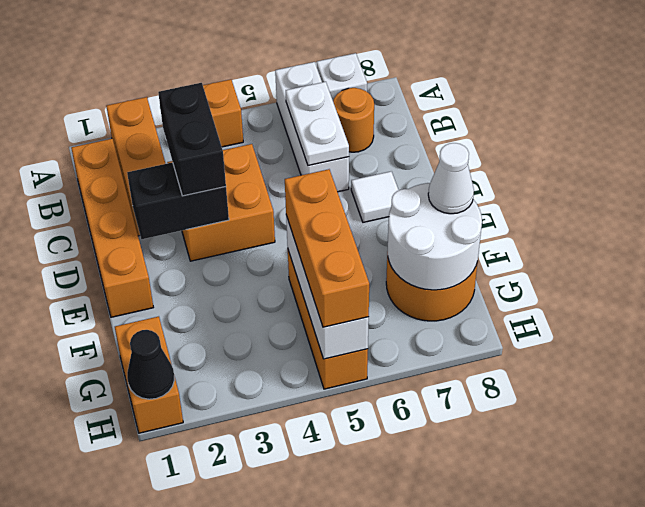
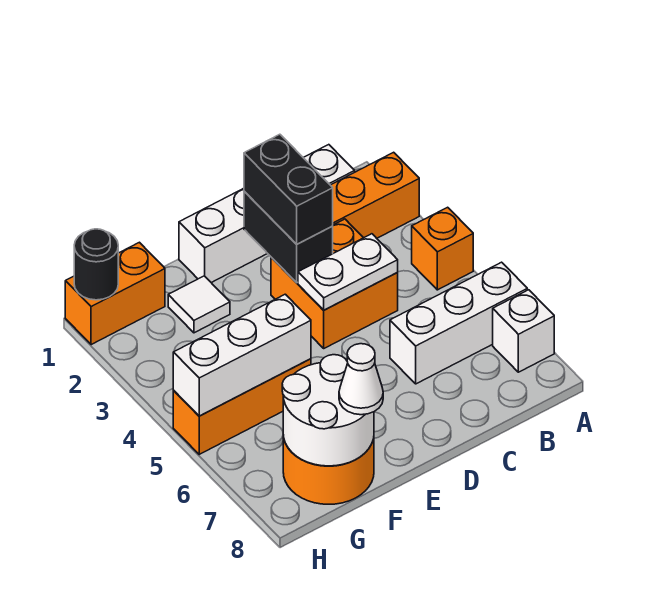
orange 1x4 brick [71,139,153,317] -> white 1x4 brick [179,145,355,283]
white 1x2 plate [286,82,349,166] -> white 1x2 plate moved to [298,234,398,310]
orange 1x1 round brick [333,88,374,152] -> none
black 1x2 brick [158,83,226,196] -> black 1x2 brick turned to [244,134,333,244]
white 1x1 tile [351,172,399,222] -> white 1x1 tile moved to [168,276,230,333]
orange 1x3 brick [285,169,369,327] -> none
black 1x1 cone [127,330,174,399] -> black 1x1 round brick [74,229,118,300]

